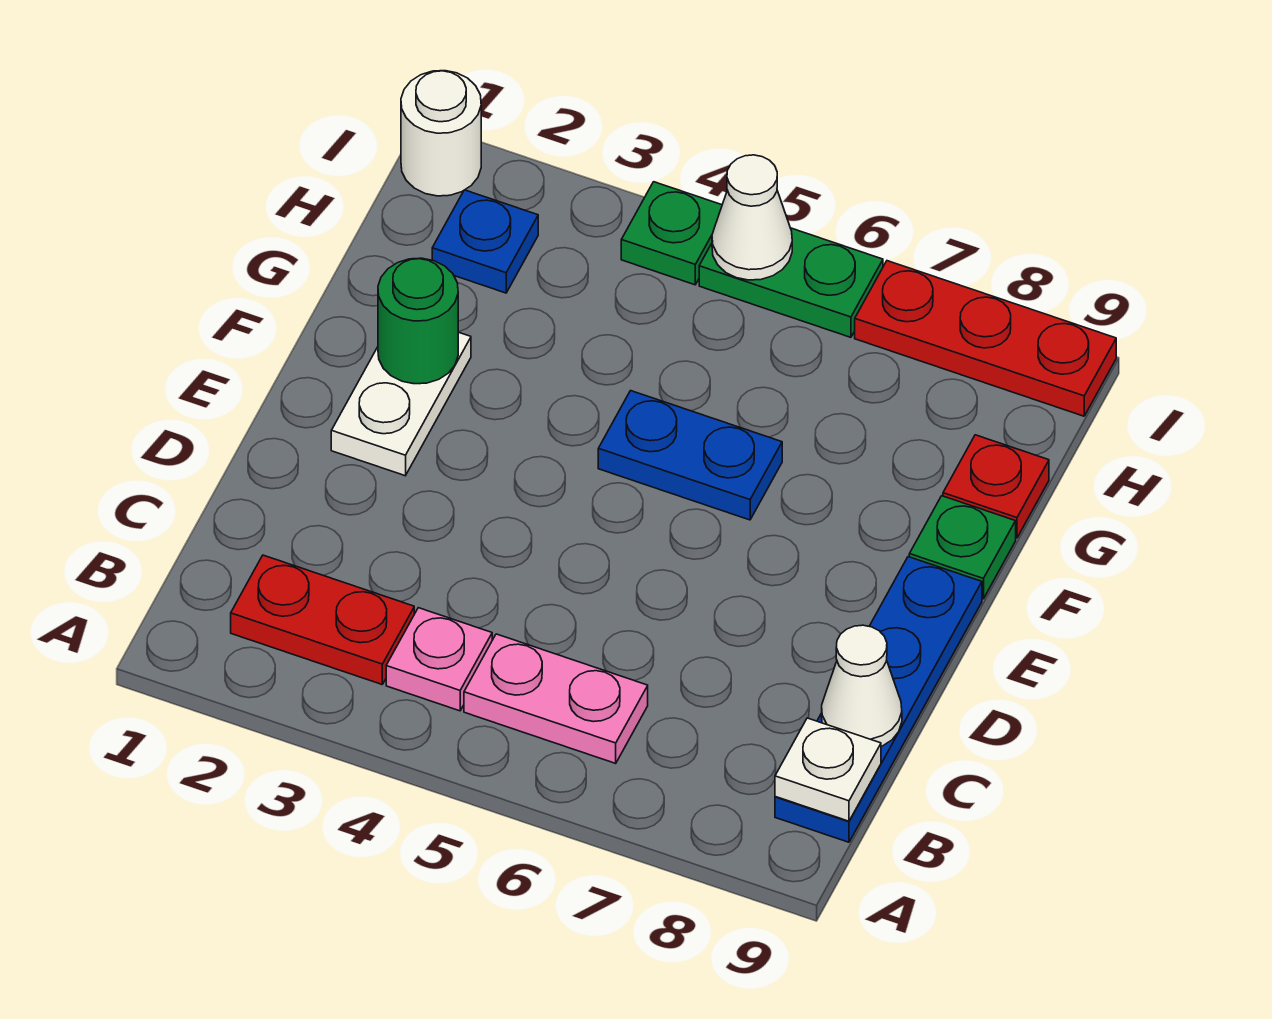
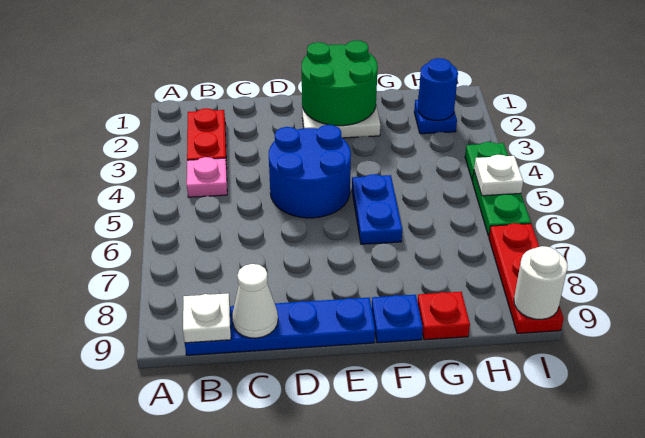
pink 1x2 plate [464,634,648,763] -> none
none -> blue 2x2 round brick [269,125,351,218]
green 1x1 round brick [378,258,458,384] -> green 2x2 round brick [302,40,378,126]
green 1x1 plate [909,496,1016,599] -> blue 1x1 plate [372,295,423,343]
none -> blue 1x1 round brick [418,58,458,121]
white 1x1 round brick [401,71,481,196] -> white 1x1 round brick moved to [514,246,568,319]
white 1x1 cone [712,155,792,280] -> white 1x1 plate [474,155,523,196]

